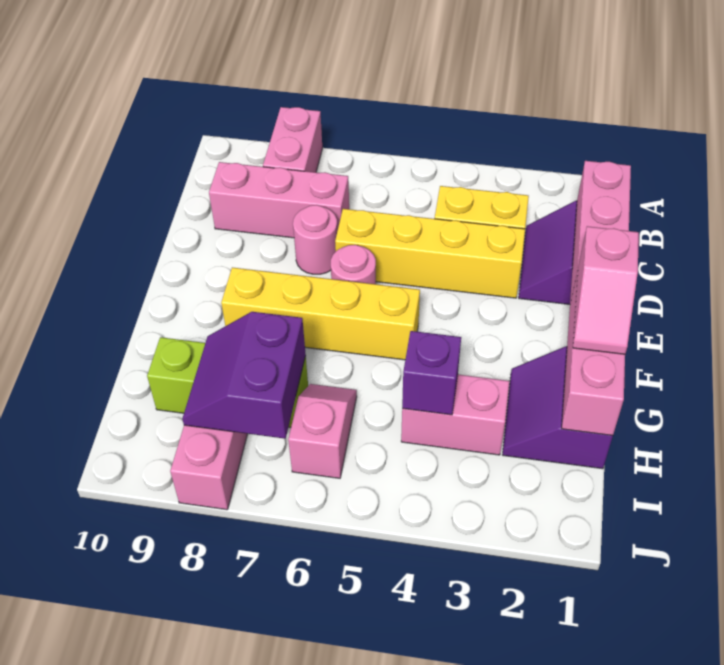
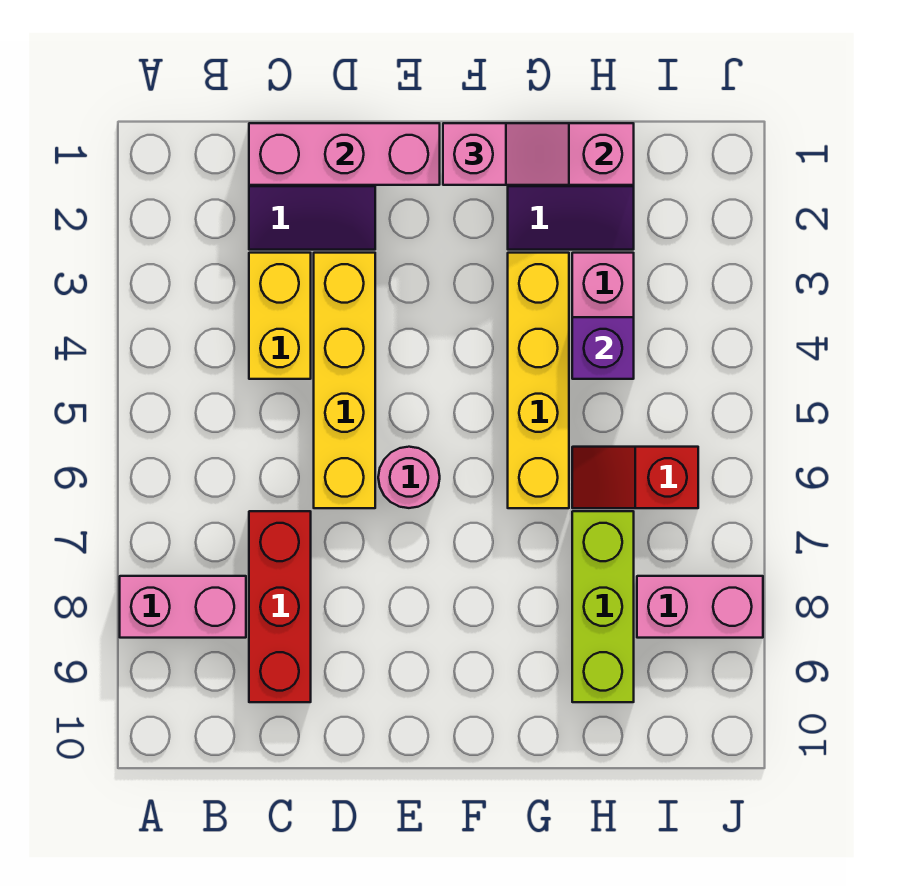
pink 1x3 brick [209,162,349,238] -> red 1x3 brick [249,511,311,702]
pink 1x1 round brick [293,205,337,274] -> none
yellow 1x4 brick [221,267,420,360] -> yellow 1x4 brick moved to [508,253,569,508]
pink 1x2 slope [288,384,357,478] -> red 1x2 slope [572,447,698,508]
purple 2x2 slope [183,312,306,439] -> none

